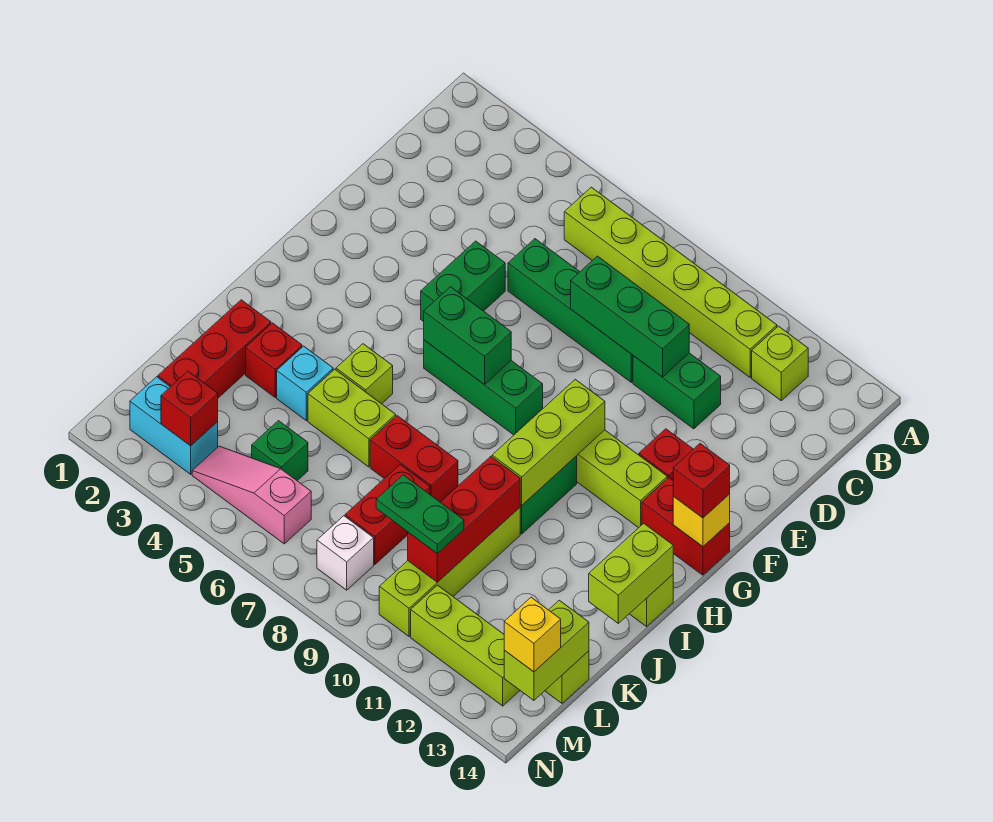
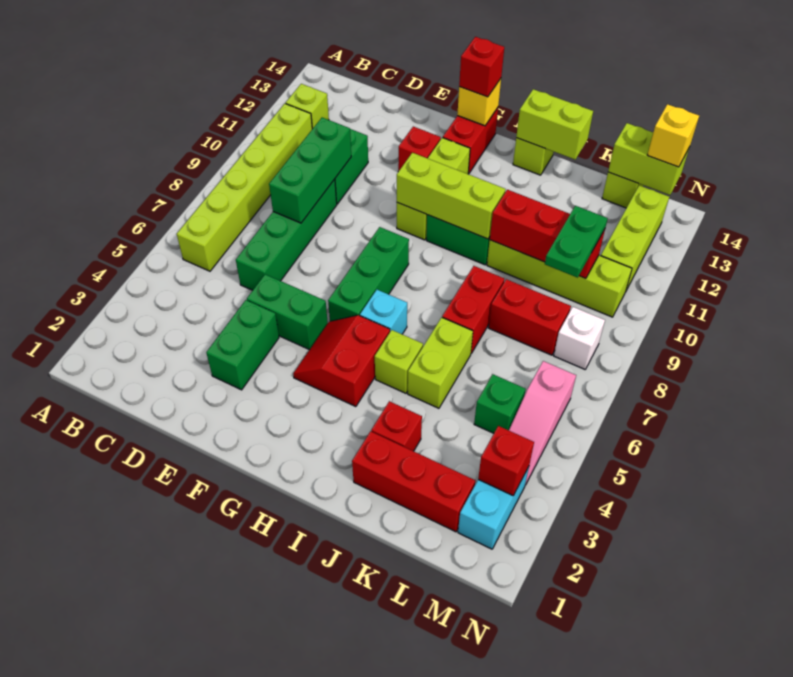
none -> red 2x2 slope [293,315,390,407]
green 1x2 brick [424,287,511,384] -> green 1x2 brick moved to [206,300,279,390]
cyan 1x1 brick [277,346,333,421] -> cyan 1x1 brick moved to [360,290,407,334]

